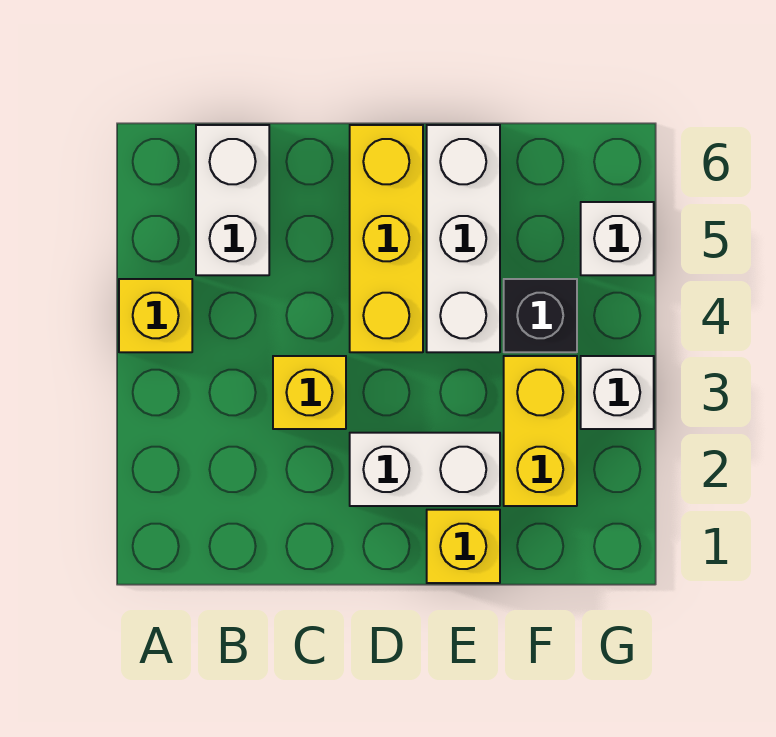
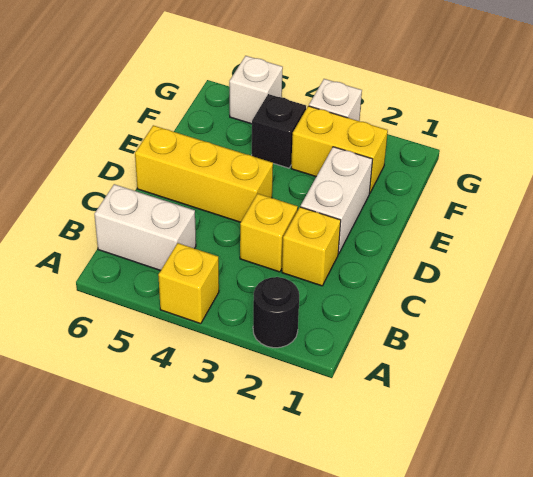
none -> black 1x1 round brick [253,277,299,348]
yellow 1x1 brick [427,510,500,583] -> yellow 1x1 brick moved to [282,207,341,286]
white 1x3 brick [427,125,500,352] -> none

